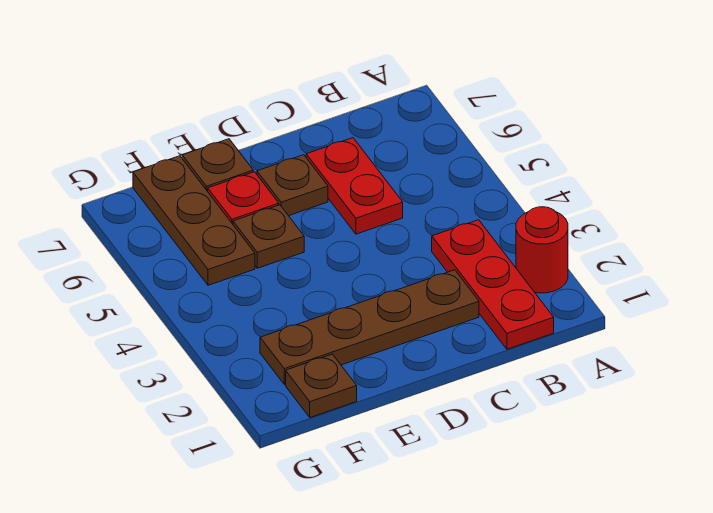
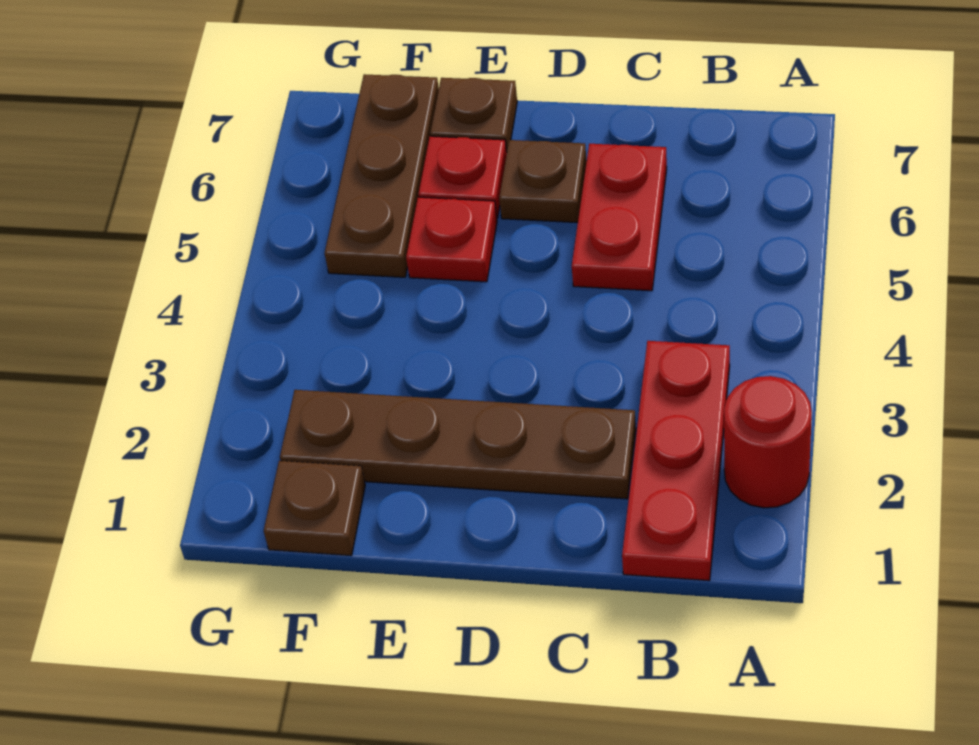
brown 1x1 plate [233,205,304,268] -> red 1x1 plate [406,197,497,282]

